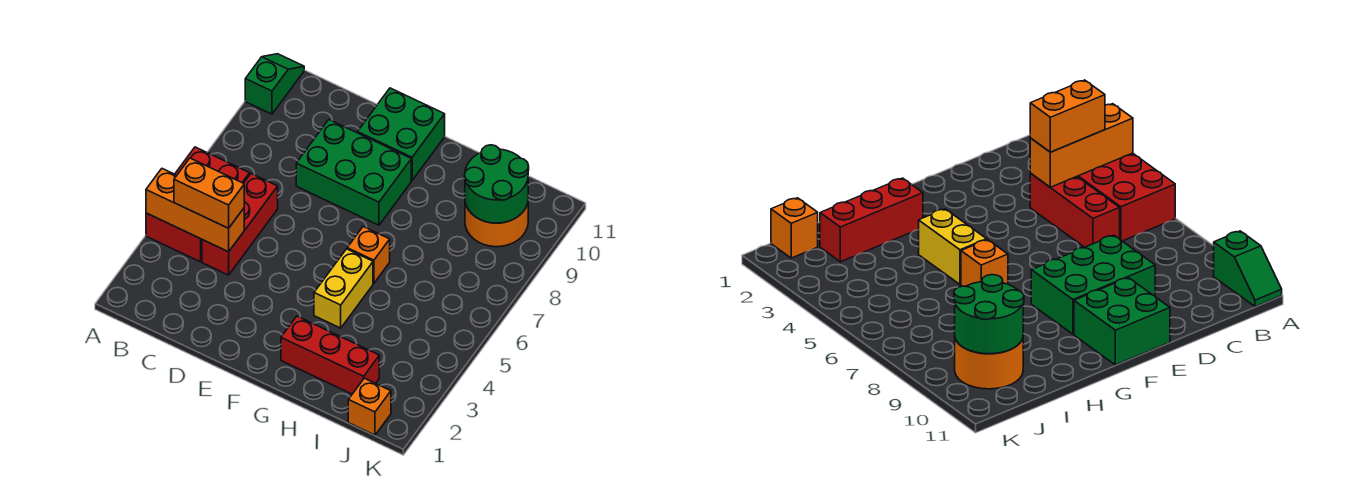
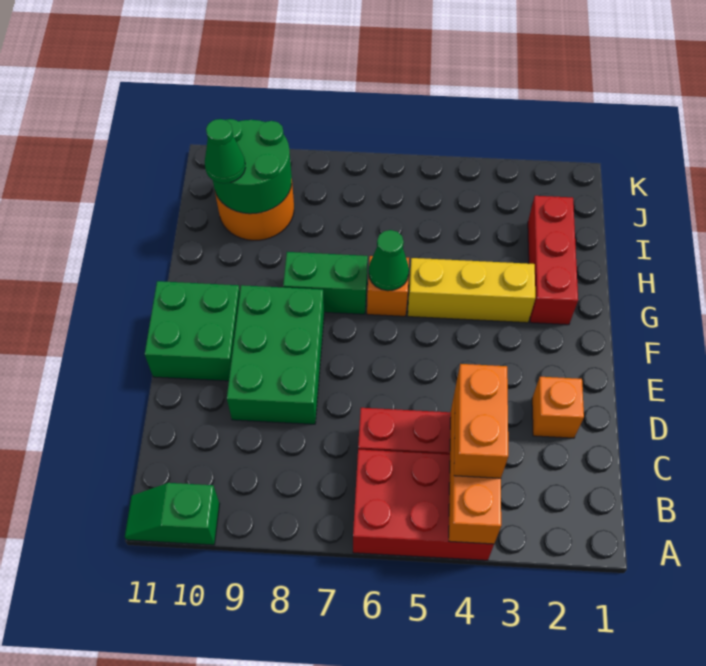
yellow 1x2 brick [314,249,373,328] -> yellow 1x3 brick [408,258,535,323]
none -> green 1x1 cone [369,230,409,291]
none -> green 1x2 brick [283,252,368,314]
none -> green 1x1 cone [205,119,245,183]
orange 1x1 brick [348,378,391,435] -> orange 1x1 brick moved to [532,377,584,438]

